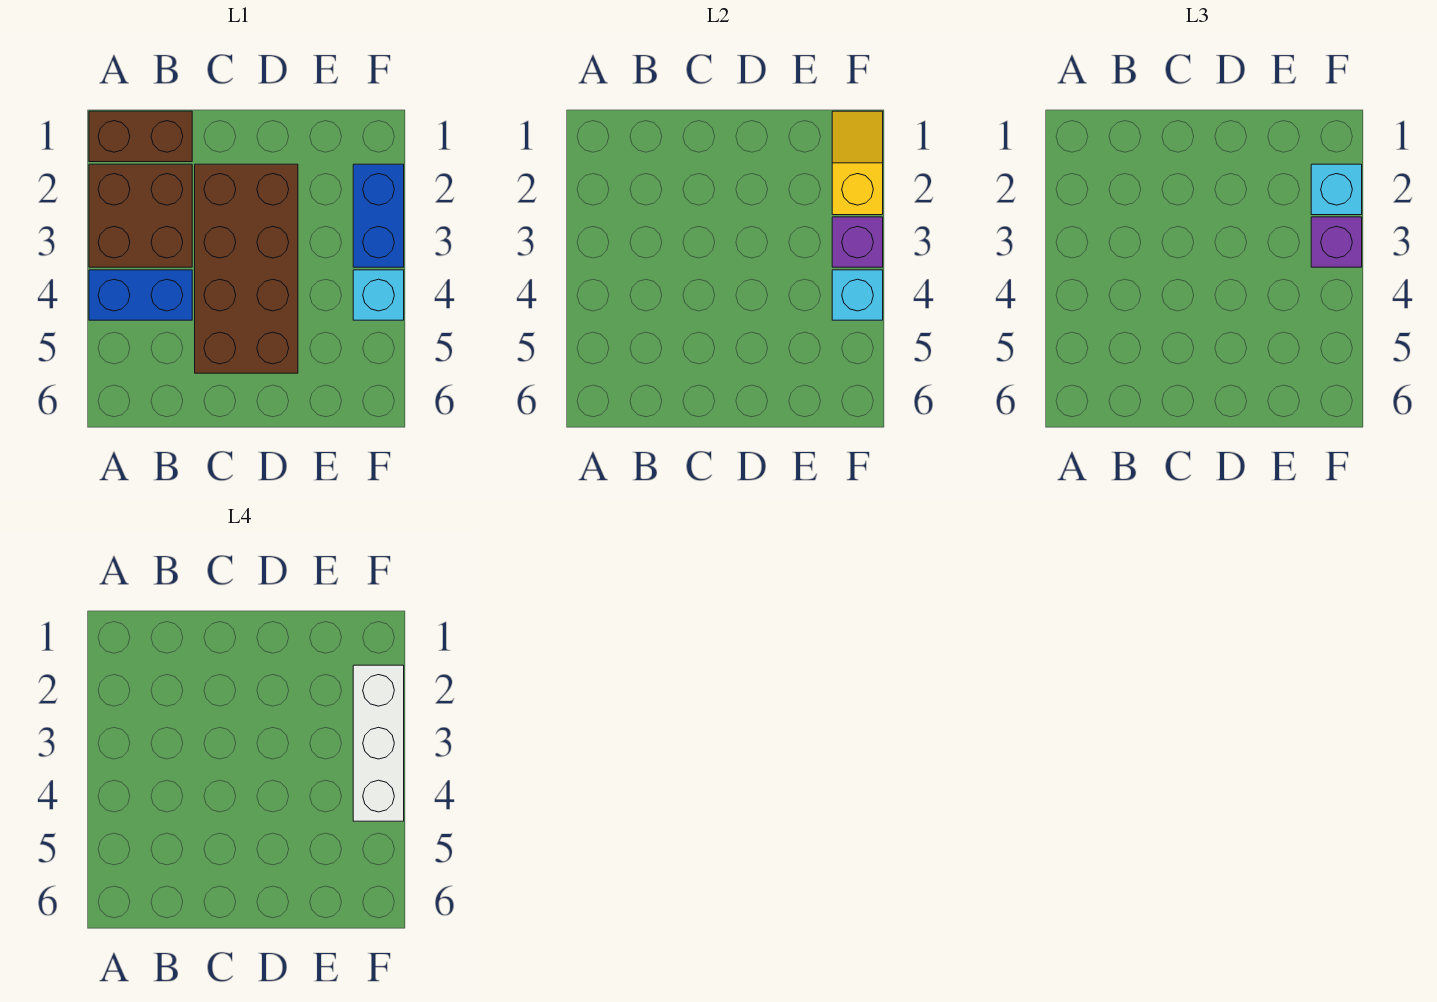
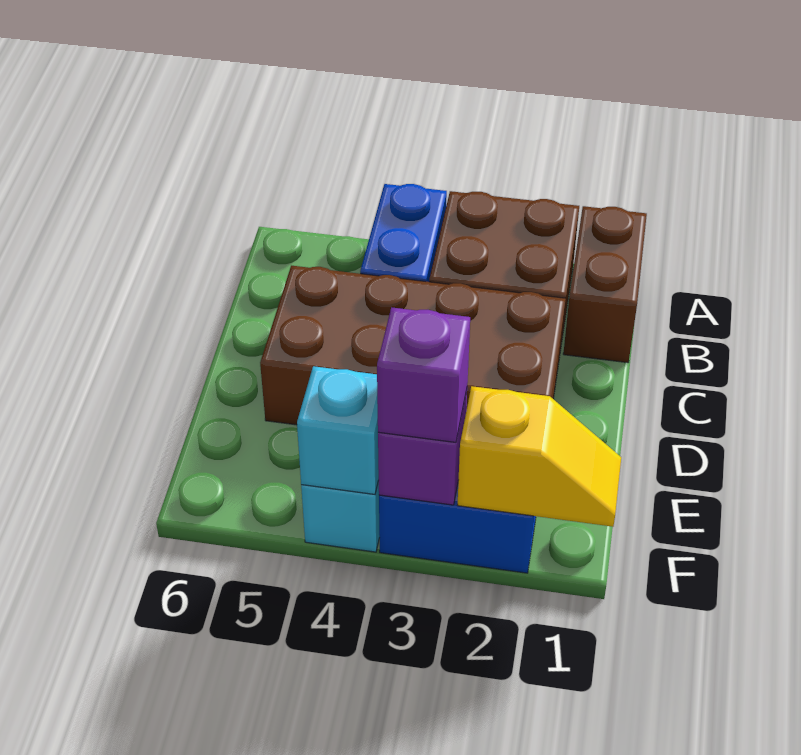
cyan 1x1 brick [1311,164,1362,215] -> none
white 1x3 brick [353,665,404,821] -> none

